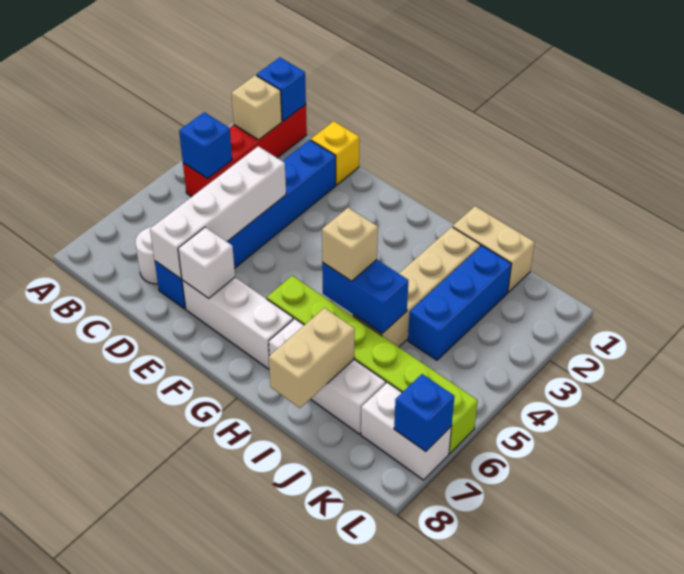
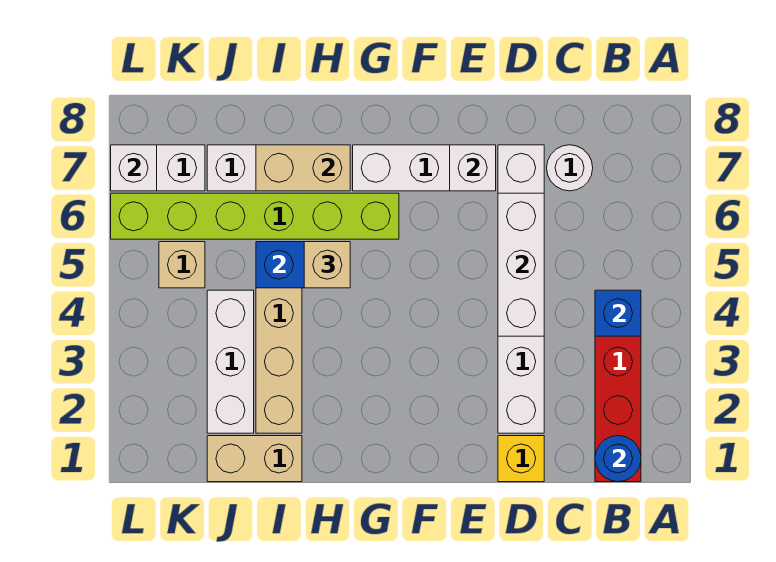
blue 1x1 brick [257,57,306,121] -> blue 1x1 round brick [595,436,641,482]
tan 1x1 brick [231,75,282,140] -> tan 1x1 brick moved to [159,242,205,288]
blue 1x6 brick [155,140,336,309] -> white 1x6 brick [498,145,544,433]
white 1x4 brick [150,146,286,279] -> white 1x3 brick [498,193,544,336]
tan 1x2 brick [269,308,355,408] -> tan 1x2 brick turned to [256,145,350,191]
blue 1x3 brick [408,246,511,360] -> white 1x3 brick [207,290,254,433]
blue 1x1 brick [394,374,455,452] -> white 1x1 brick [111,145,157,191]

